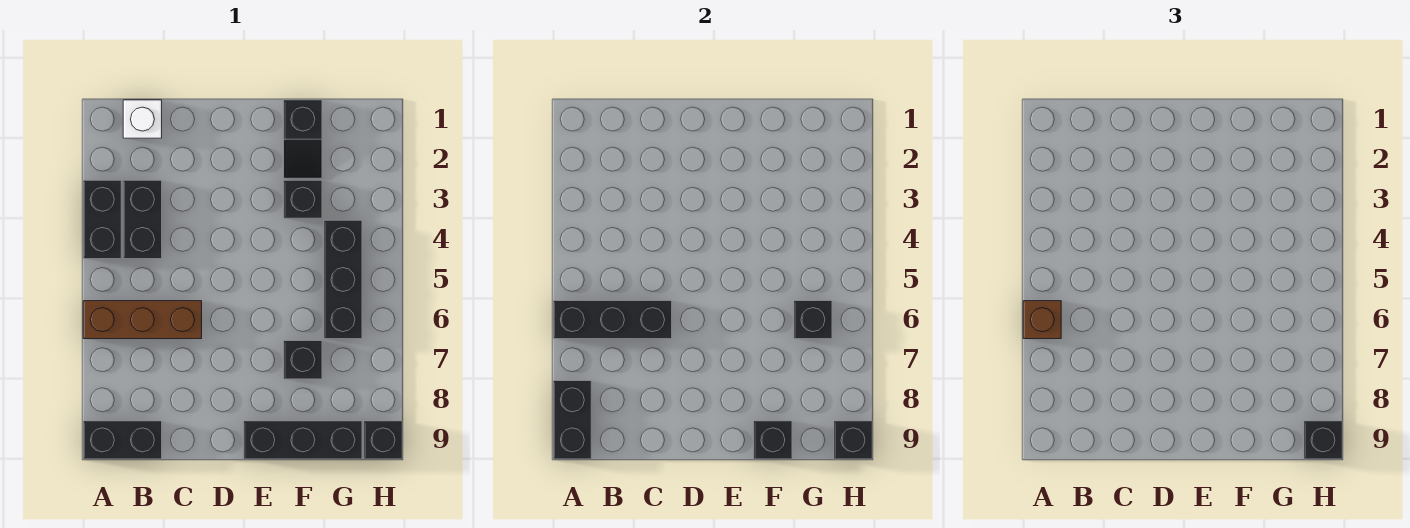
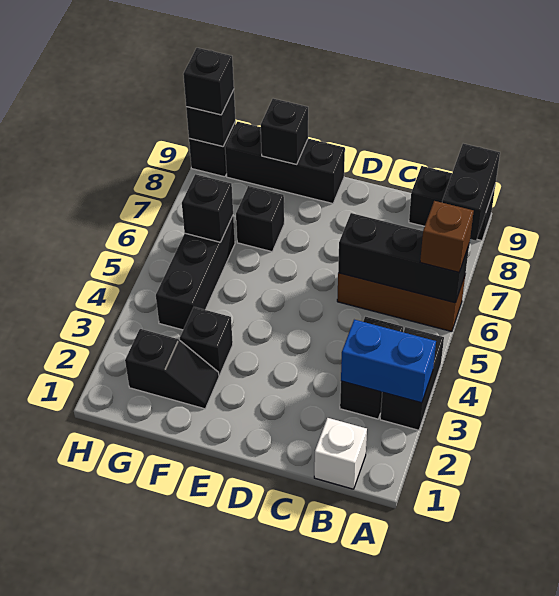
none -> blue 1x2 brick [341,320,436,403]
black 1x2 slope [284,100,322,178] -> black 1x2 slope turned to [125,329,219,409]

